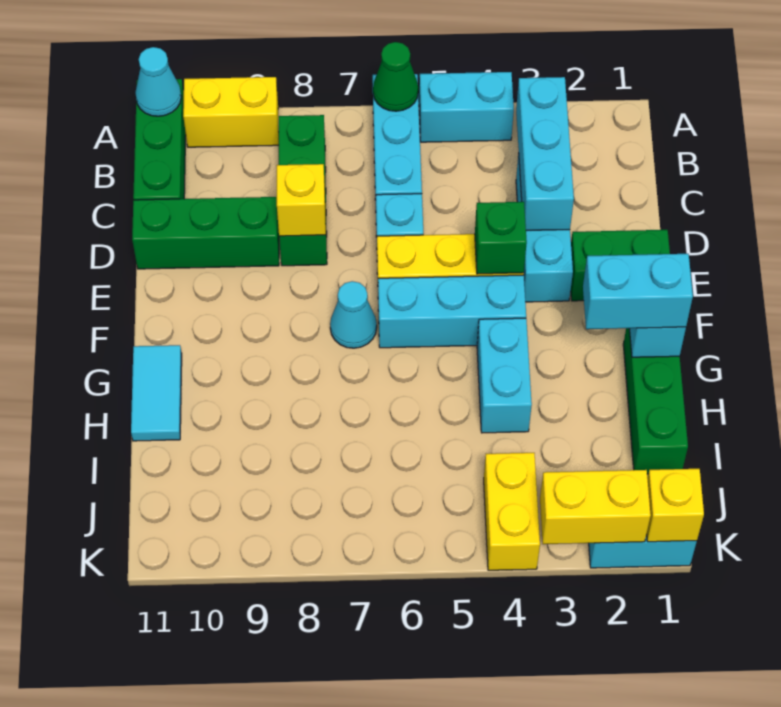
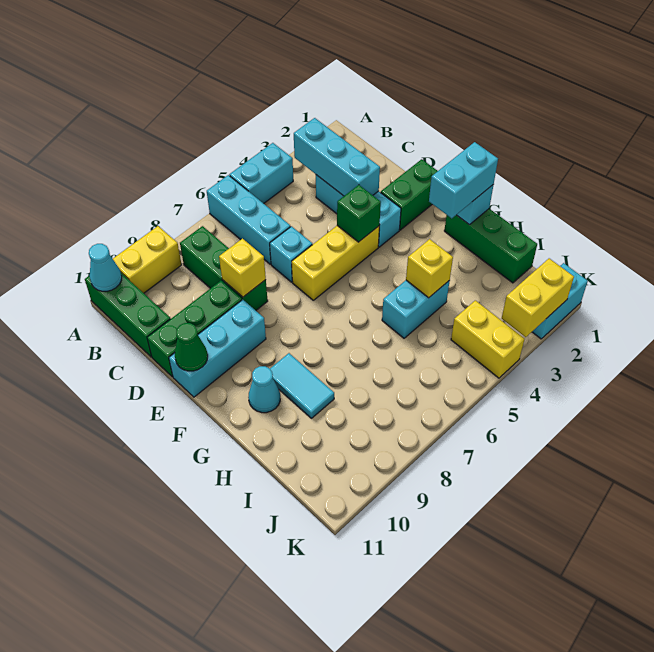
green 1x1 cone [373,42,418,111] -> green 1x1 cone moved to [175,323,208,371]
cyan 1x3 brick [378,275,526,348] -> cyan 1x3 brick moved to [169,300,266,397]
cyan 1x1 cone [330,281,377,348] -> cyan 1x1 cone moved to [248,366,280,413]
cyan 1x2 brick [477,318,532,433] -> cyan 1x2 brick turned to [382,280,450,338]
cyan 1x2 tile [131,345,182,441] -> cyan 1x2 tile moved to [270,353,334,418]
yellow 1x1 brick [647,469,704,542] -> yellow 1x1 brick moved to [406,239,453,298]

